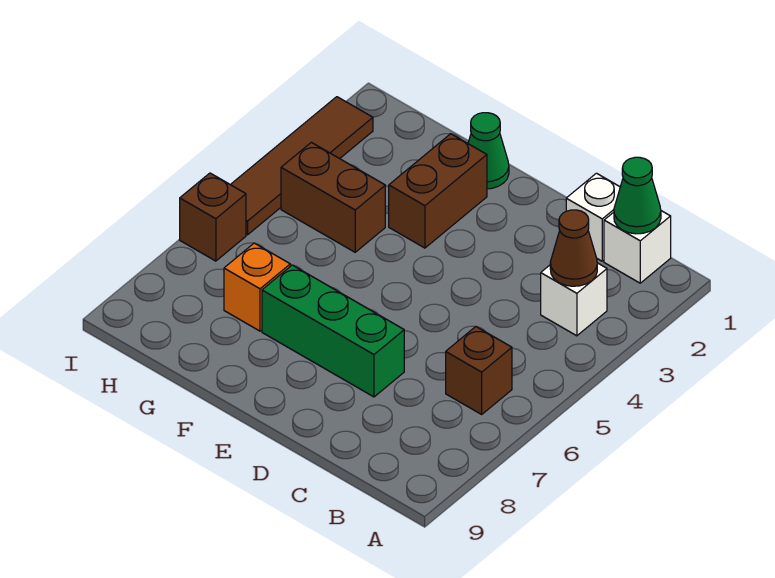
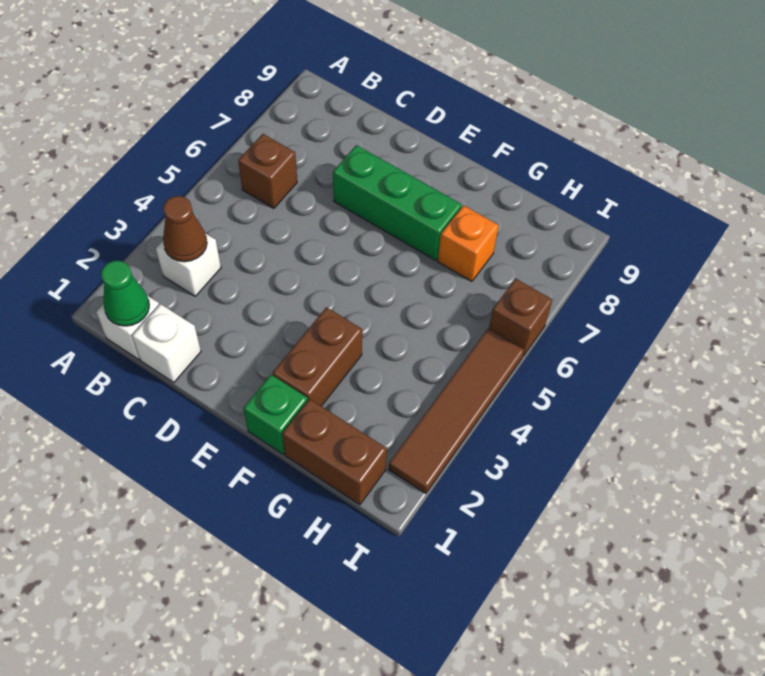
green 1x1 cone [468,113,509,189] -> green 1x1 brick [243,375,308,454]
brown 1x2 brick [281,142,385,252] -> brown 1x2 brick moved to [282,399,387,505]

